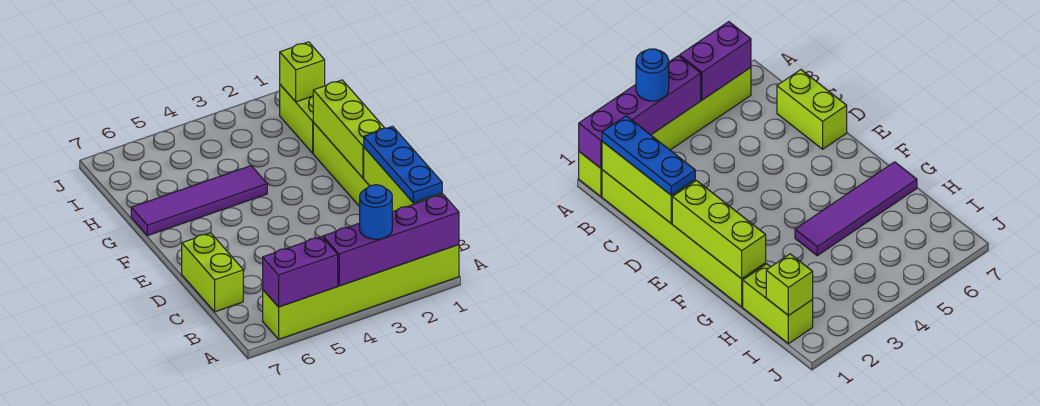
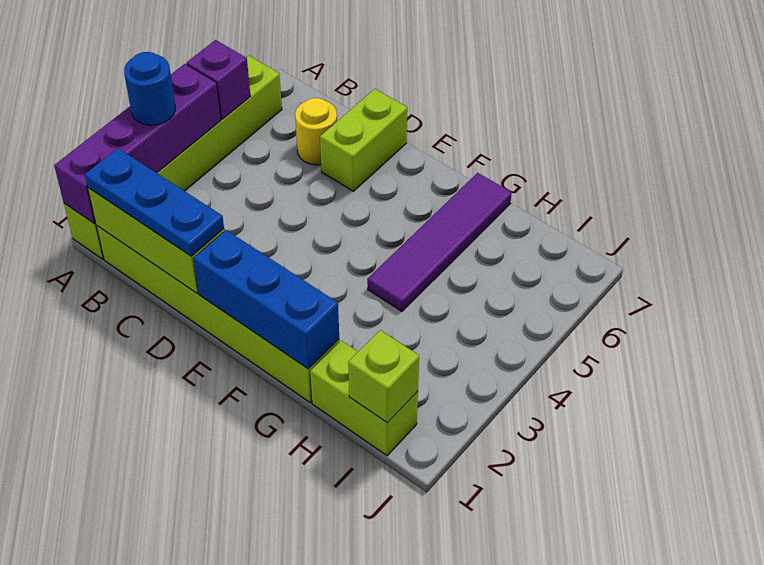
purple 1x2 brick [263,236,338,307] -> purple 1x1 brick [187,40,250,119]
none -> yellow 1x1 round brick [295,98,337,165]
lime 1x2 brick [182,233,243,312] -> lime 1x2 brick turned to [320,89,407,191]
lime 1x3 brick [313,80,384,178] -> blue 1x3 brick [194,230,339,369]

